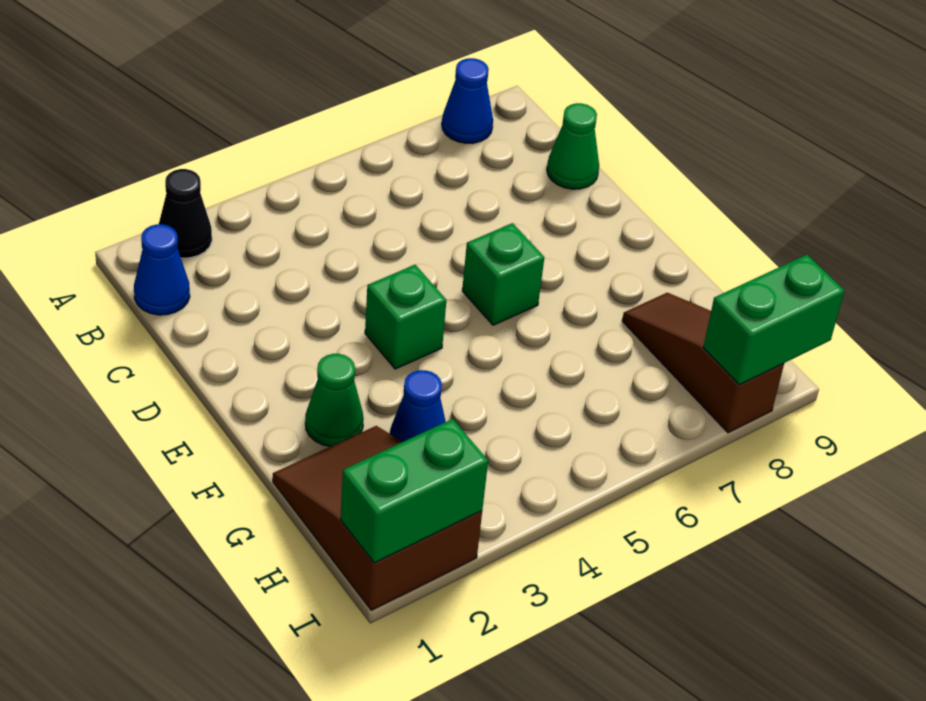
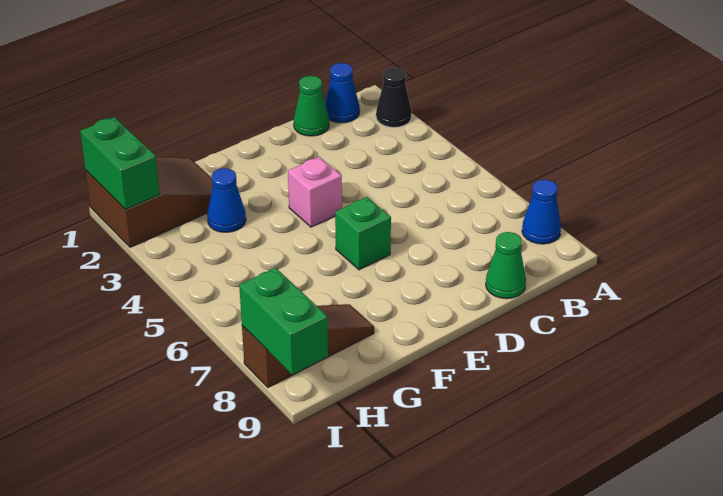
green 1x1 brick [365,265,446,369] -> pink 1x1 brick [288,157,342,227]
green 1x1 cone [305,354,364,447] -> green 1x1 cone moved to [294,76,329,136]

